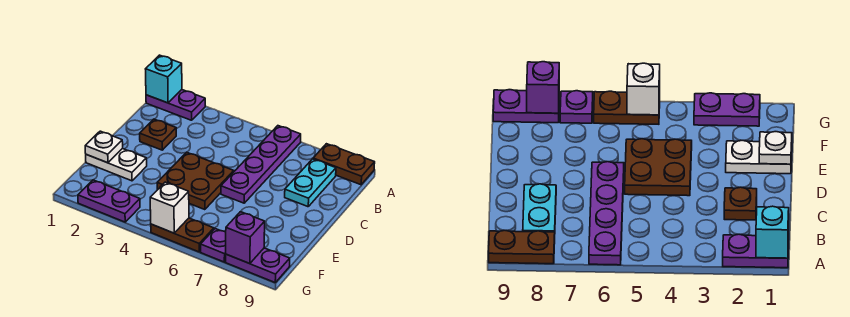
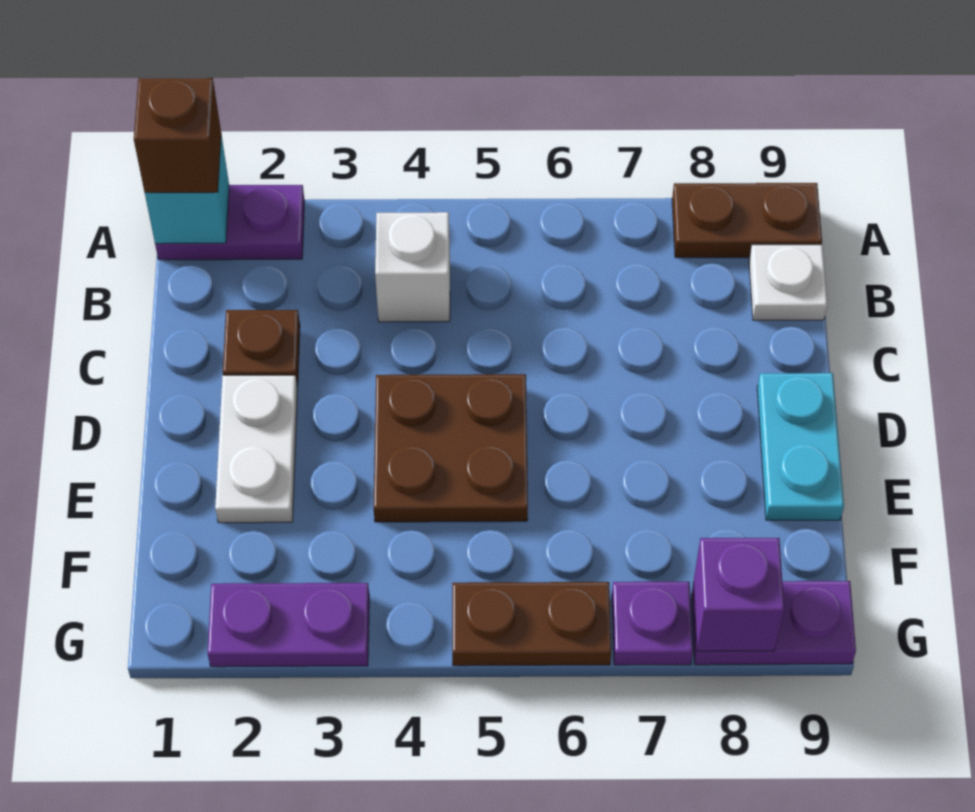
none -> brown 1x1 brick [134,78,221,193]
purple 1x4 plate [221,126,301,203] -> none
cyan 1x2 plate [285,159,336,207] -> cyan 1x2 plate moved to [757,373,844,520]
white 1x2 plate [86,149,147,181] -> white 1x2 plate turned to [215,375,298,523]
white 1x1 plate [85,131,123,163] -> white 1x1 plate moved to [749,245,827,320]
white 1x1 brick [150,182,189,233] -> white 1x1 brick moved to [375,212,450,322]

